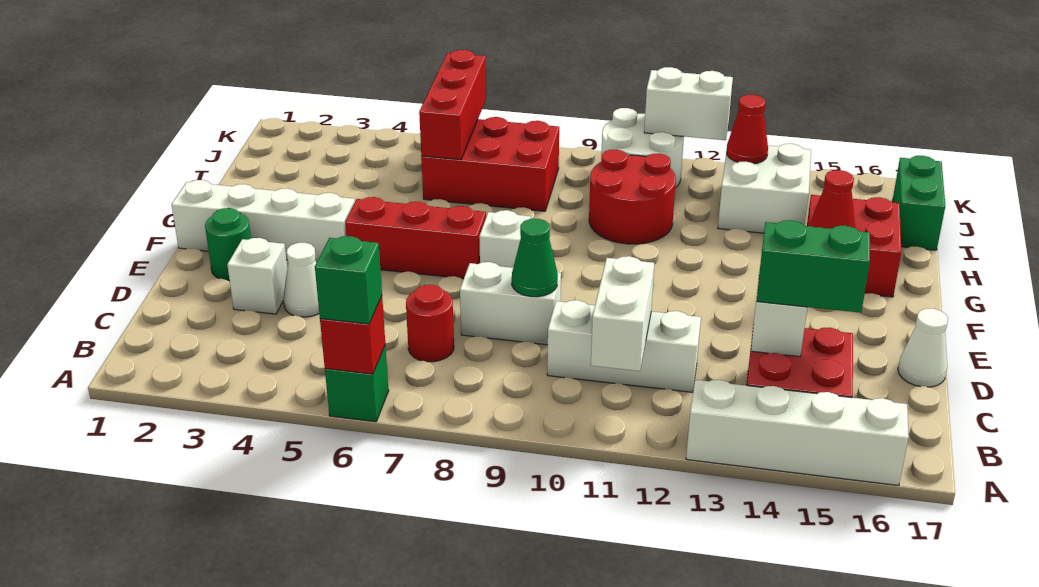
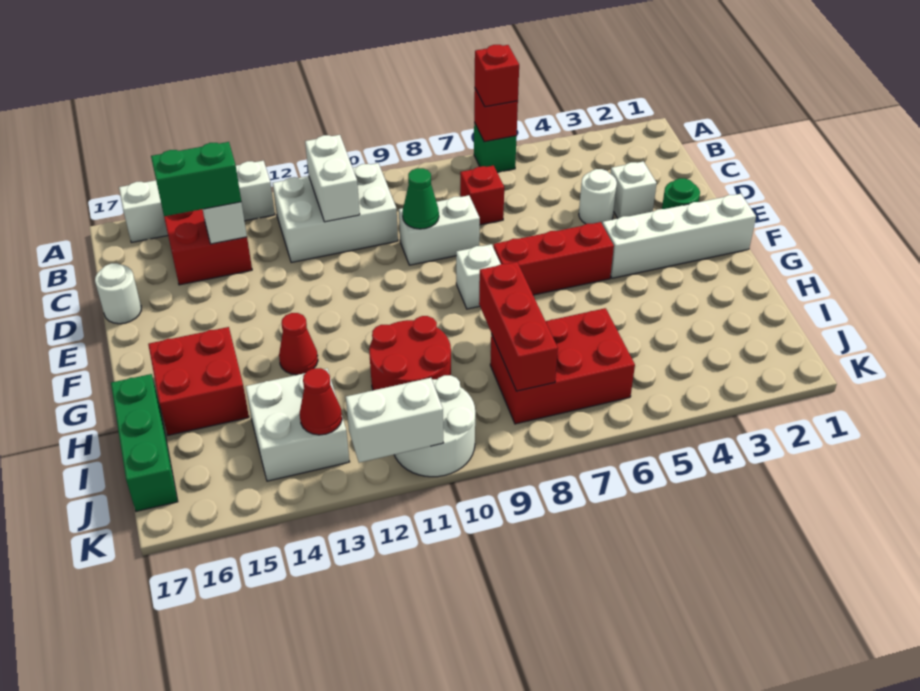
green 1x1 brick [315,236,382,324] -> red 1x1 brick [475,45,519,107]
red 1x1 round brick [406,285,454,362] -> red 1x1 brick [460,166,504,225]
white 1x3 brick [547,300,701,392] -> white 2x3 brick [273,163,398,263]
white 1x1 cone [283,243,319,317] -> white 1x1 round brick [579,169,617,224]
white 1x1 cone [898,308,948,387] -> white 1x1 round brick [95,263,141,324]
red 1x1 cone [810,170,855,228] -> red 1x1 cone moved to [279,313,318,375]
red 1x3 brick [419,50,486,160] -> red 1x3 brick moved to [479,262,558,391]
green 1x2 brick [892,156,945,250] -> green 1x3 brick [111,374,178,511]

